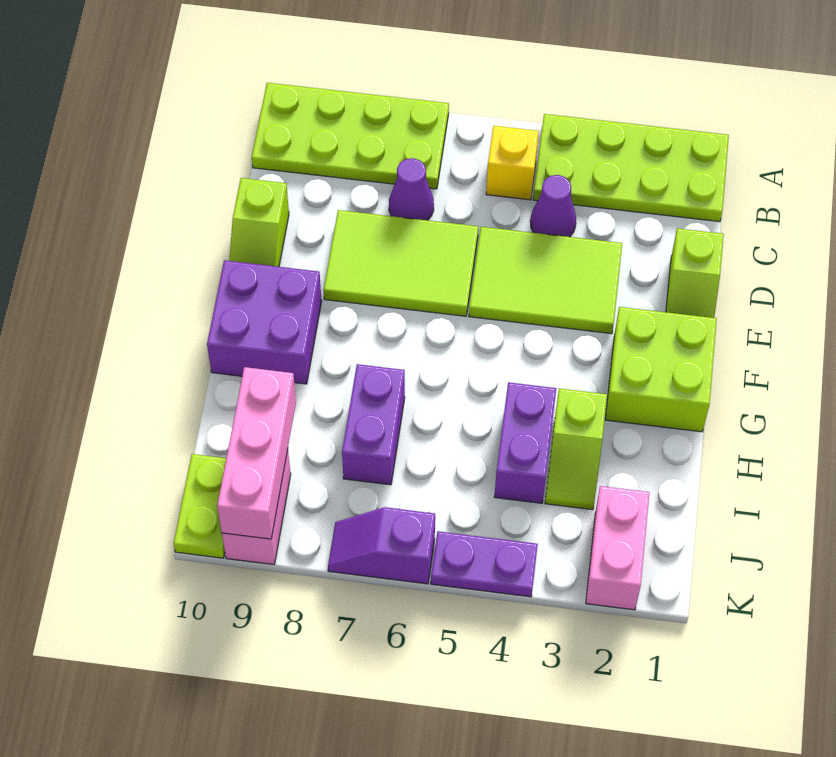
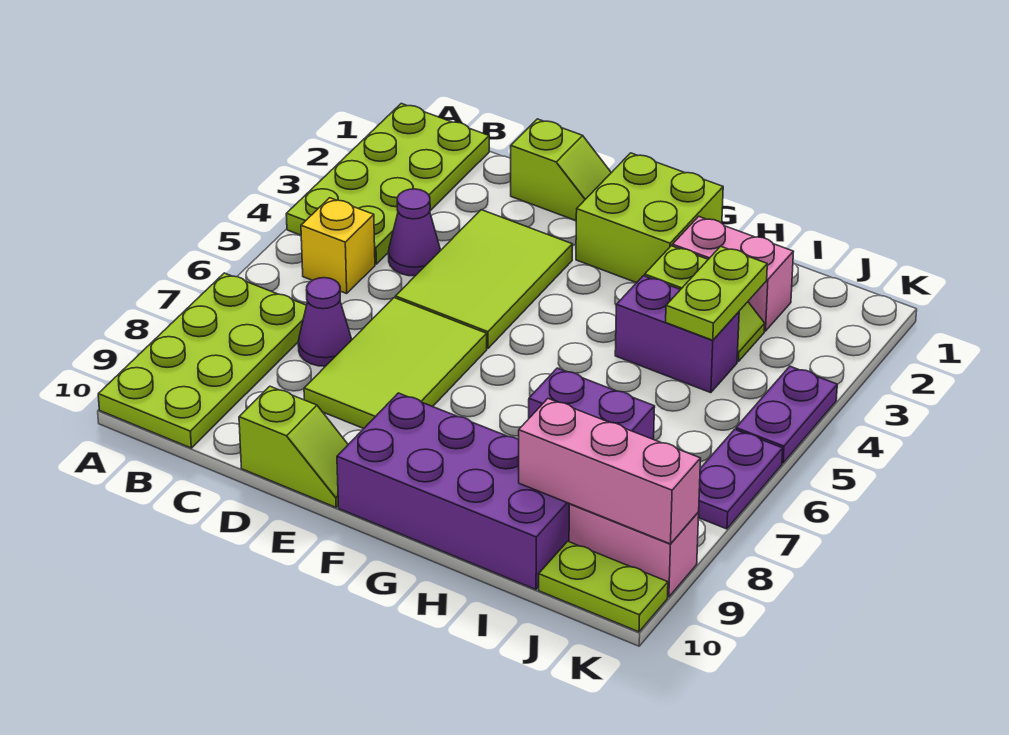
purple 2x2 brick [207,260,322,384] -> purple 2x4 brick [337,393,569,590]
none -> lime 1x2 plate [666,246,767,340]
pink 1x2 brick [586,486,650,610] -> pink 1x2 brick moved to [672,216,793,331]
purple 1x2 slope [328,507,435,584] -> purple 1x2 plate [698,429,783,529]

